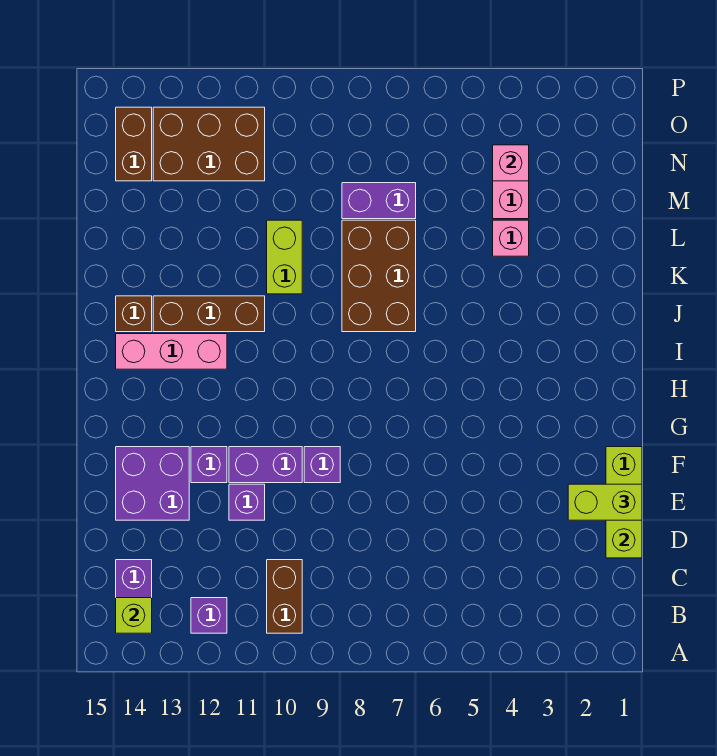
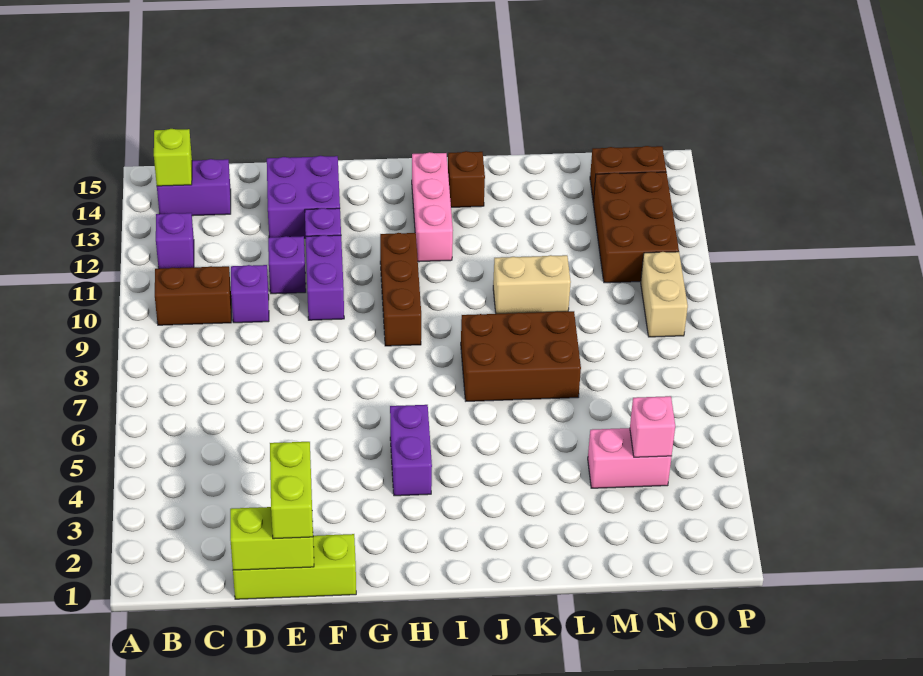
purple 1x1 brick [304,447,340,483] -> purple 1x1 brick moved to [231,265,269,323]
brown 1x3 brick [153,296,265,332] -> brown 1x3 brick moved to [380,233,421,346]
lime 1x2 brick [267,220,302,294] -> tan 1x2 brick [493,255,571,314]
pink 1x1 brick [493,220,529,256] -> none
purple 1x2 brick [342,183,416,219] -> purple 1x2 brick moved to [390,405,432,496]
none -> tan 1x2 brick [641,252,688,337]

